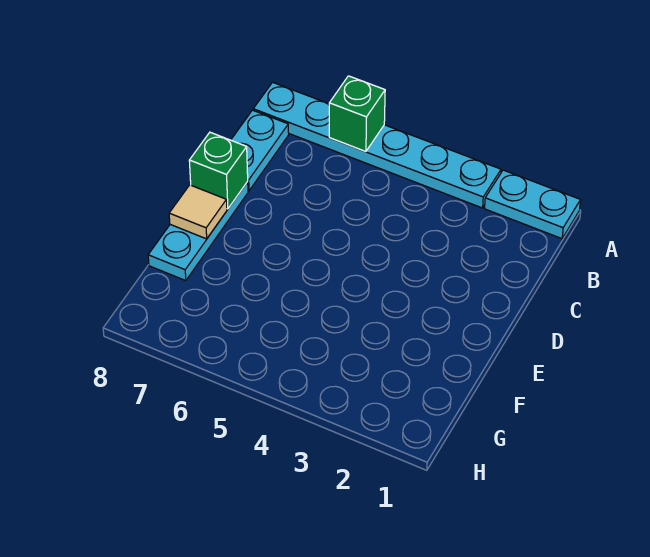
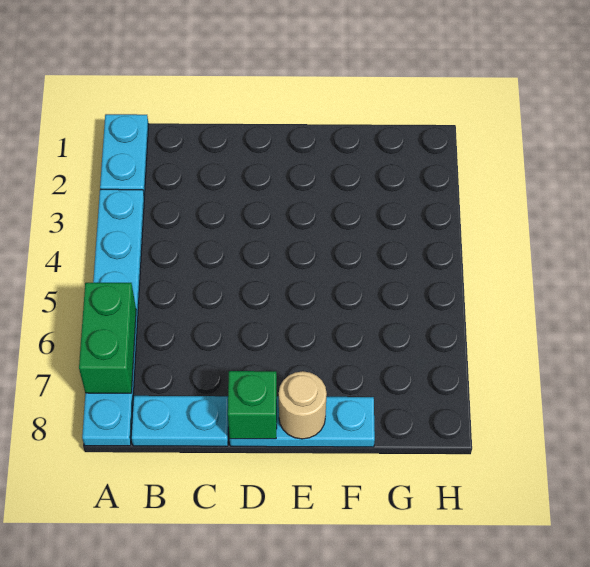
green 1x1 brick [329,76,385,152] -> green 1x2 brick [79,283,136,393]
tan 1x1 tile [169,185,227,239] -> tan 1x1 round brick [279,371,327,439]

